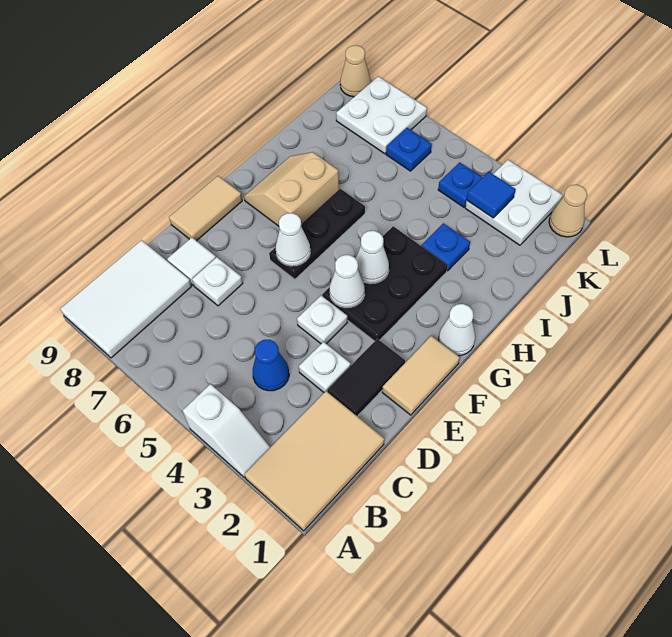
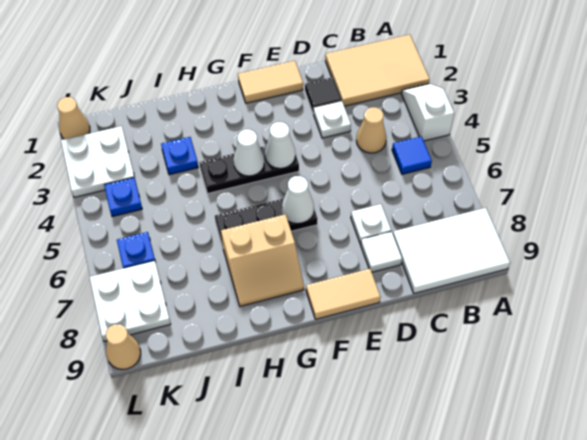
blue 1x1 cone [253,340,289,391] -> tan 1x1 cone [356,107,387,153]
black 1x2 tile [327,339,405,416] -> black 1x1 tile [305,77,342,114]
white 1x1 plate [297,296,348,344] -> none
black 2x3 plate [322,226,448,341] -> black 1x3 plate [199,146,299,193]
white 1x1 cone [439,304,475,356] -> none
blue 1x1 tile [467,172,516,218] -> blue 1x1 tile moved to [392,136,432,174]

